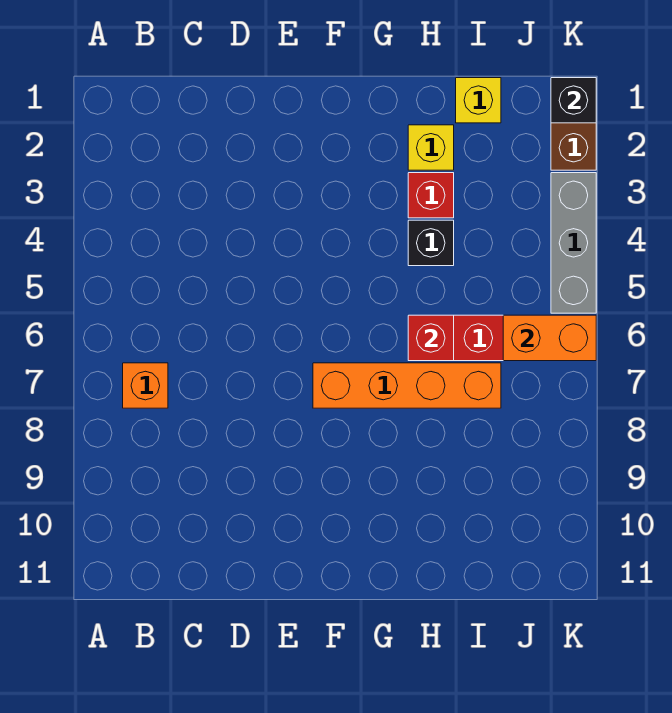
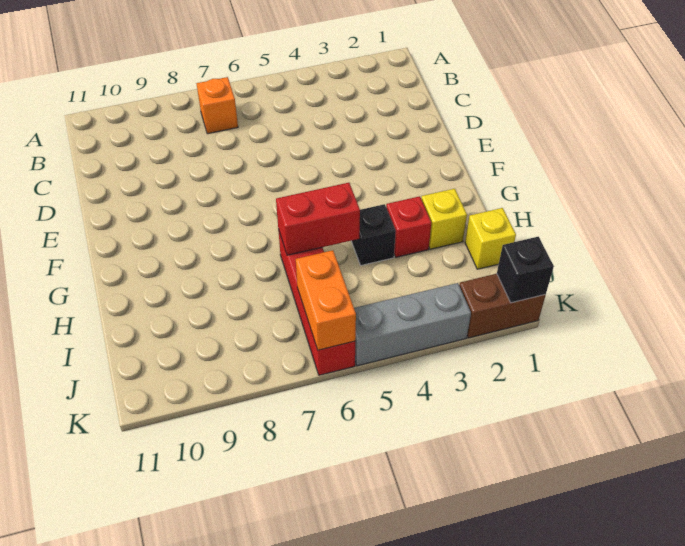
orange 1x4 brick [313,363,501,408] -> none
red 1x1 brick [408,315,454,361] -> red 1x2 brick [276,183,360,255]

